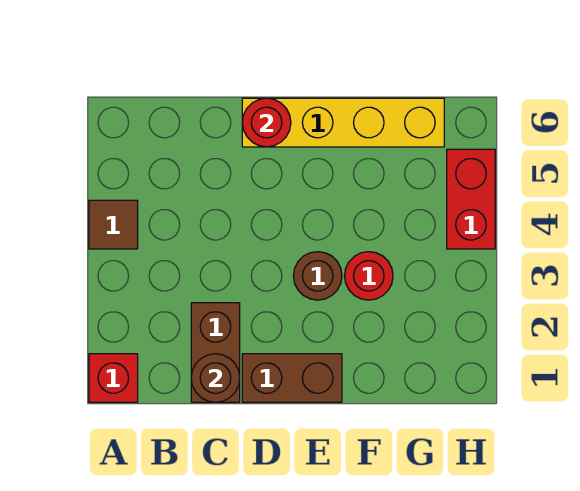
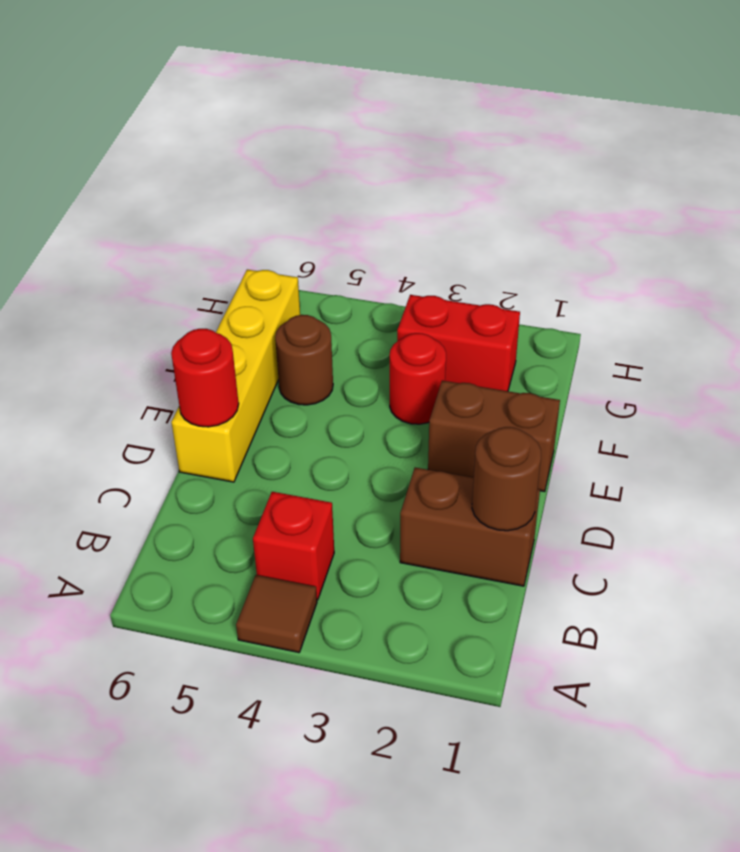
red 1x1 brick [89,354,138,402] -> red 1x1 brick moved to [253,492,334,600]
brown 1x2 brick [242,354,342,402] -> brown 1x2 brick turned to [428,381,560,492]
brown 1x1 round brick [293,252,342,300] -> brown 1x1 round brick moved to [275,315,333,405]
red 1x2 brick [447,149,495,249] -> red 1x2 brick moved to [397,295,520,391]

